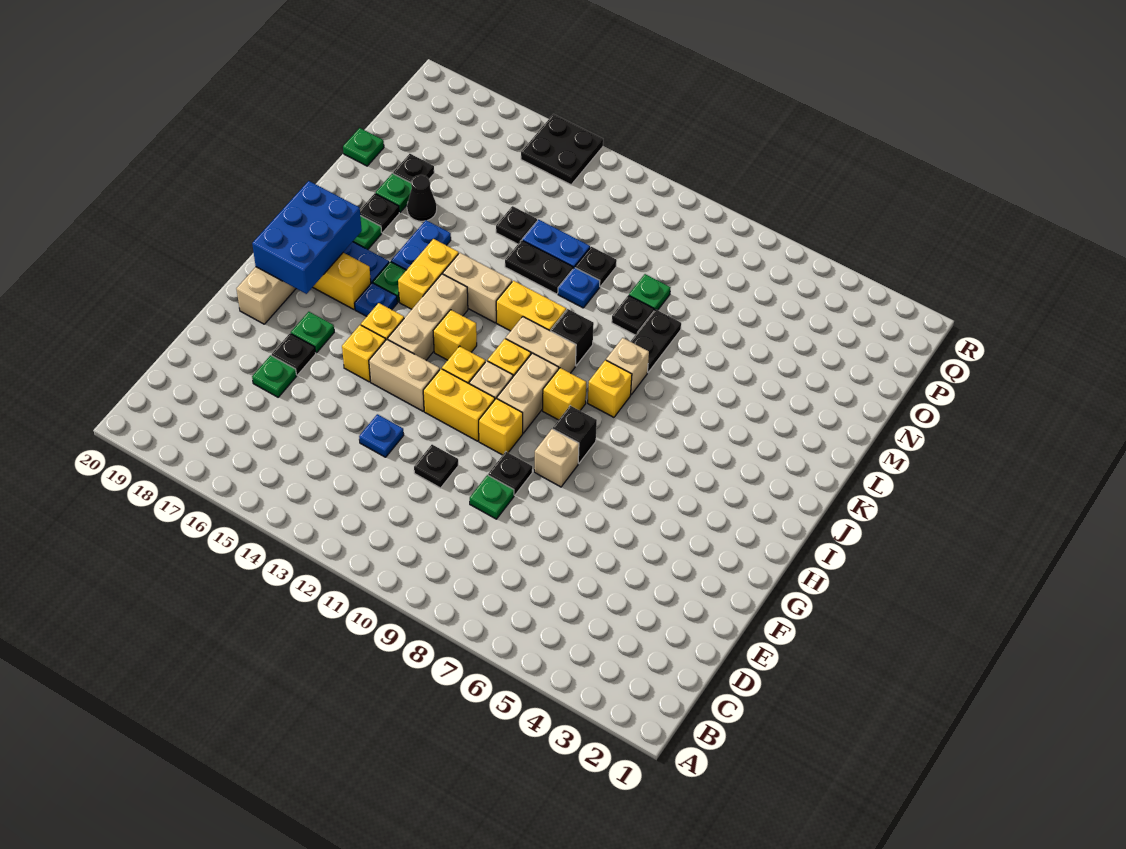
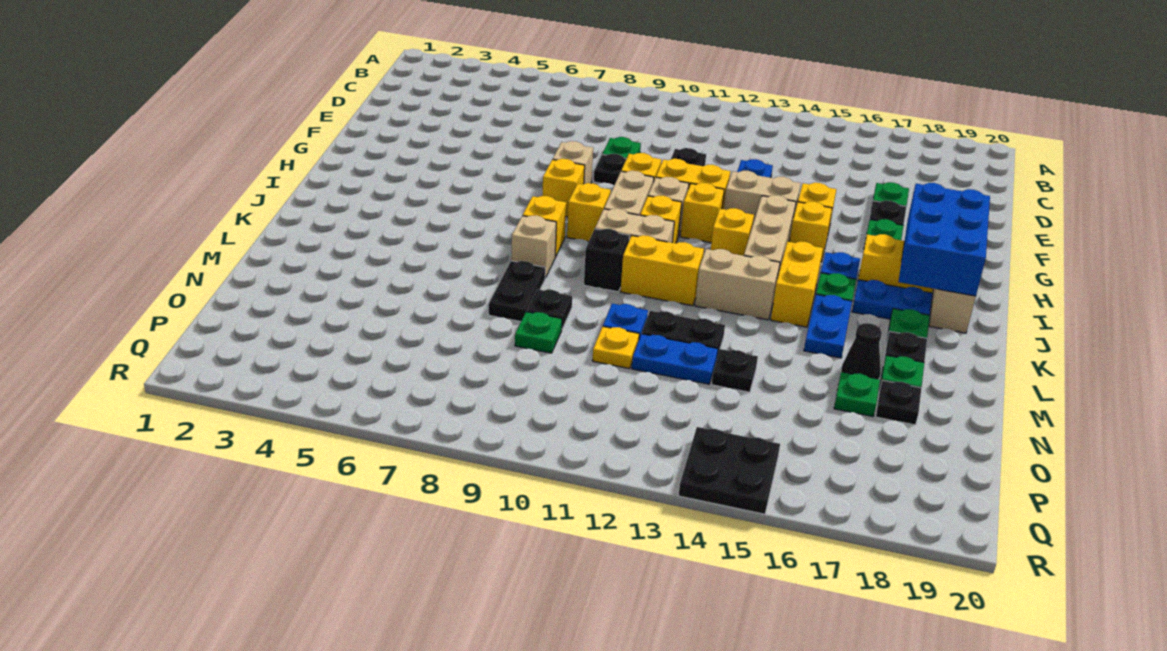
black 1x1 brick [553,406,597,463] -> yellow 1x1 brick [542,159,585,217]
black 1x1 plate [575,247,617,286] -> yellow 1x1 plate [592,327,639,369]
green 1x1 plate [343,128,384,166] -> green 1x1 plate moved to [834,372,880,417]

